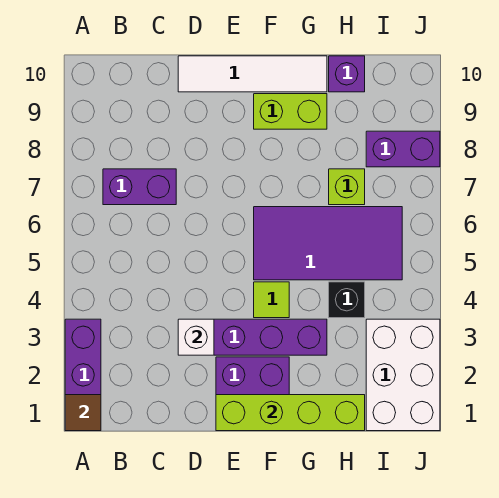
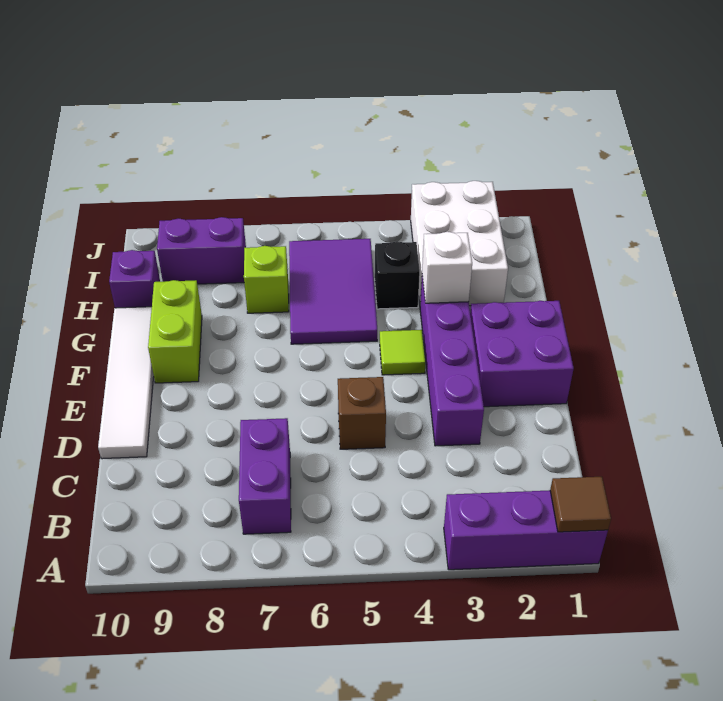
white 1x1 brick [178,319,214,355] -> white 1x1 brick moved to [422,232,472,303]
none -> brown 1x1 brick [338,377,386,449]
lime 1x4 brick [216,395,365,431] -> none
purple 2x4 tile [254,207,402,280] -> purple 2x3 tile [289,239,377,344]
white 2x3 brick [366,319,440,431] -> white 2x3 brick turned to [411,181,508,306]
purple 1x2 brick [366,131,440,167] -> purple 1x2 brick turned to [157,217,246,284]

